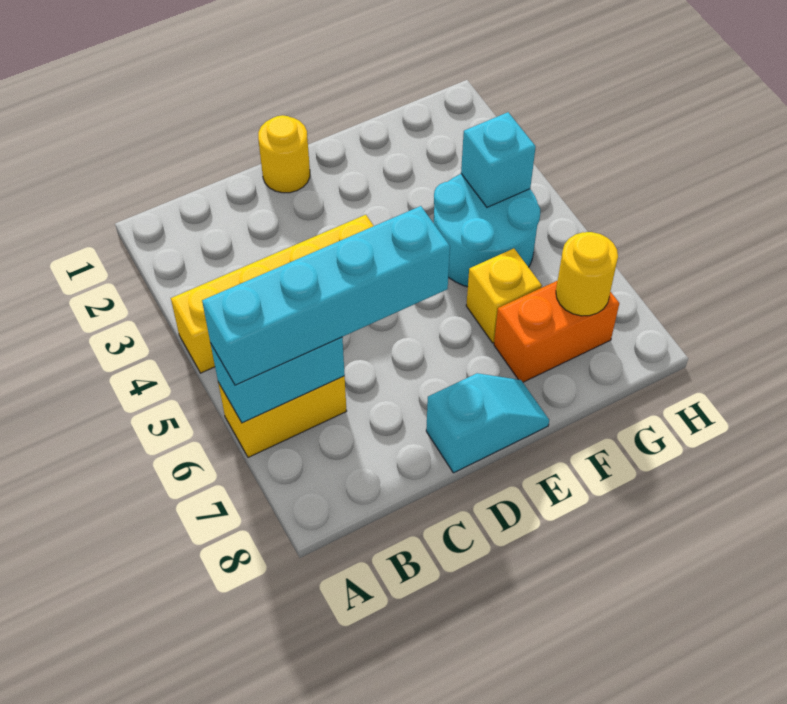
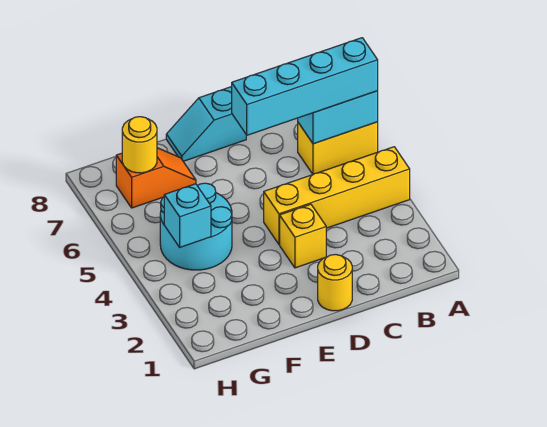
yellow 1x1 brick [466,249,542,343] -> yellow 1x1 brick moved to [280,204,326,268]
orange 1x2 brick [494,281,619,382] -> orange 1x2 slope [116,148,196,208]

